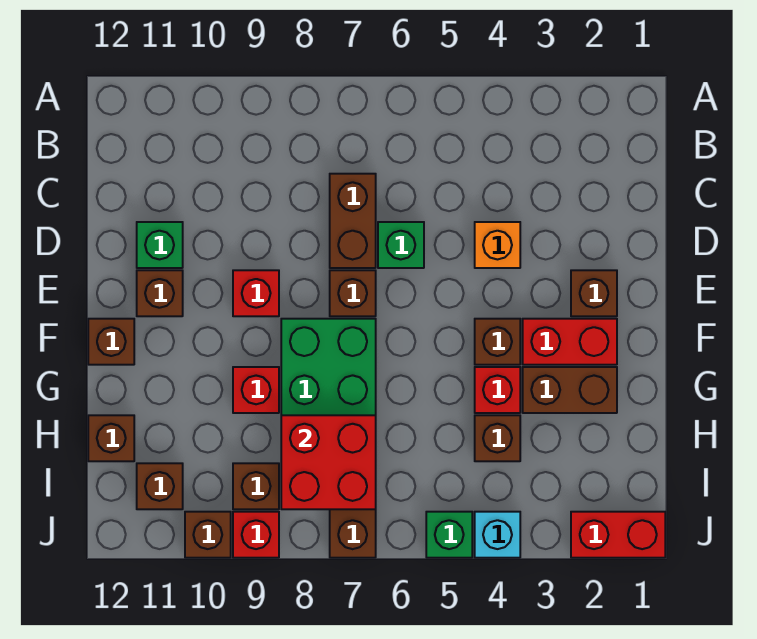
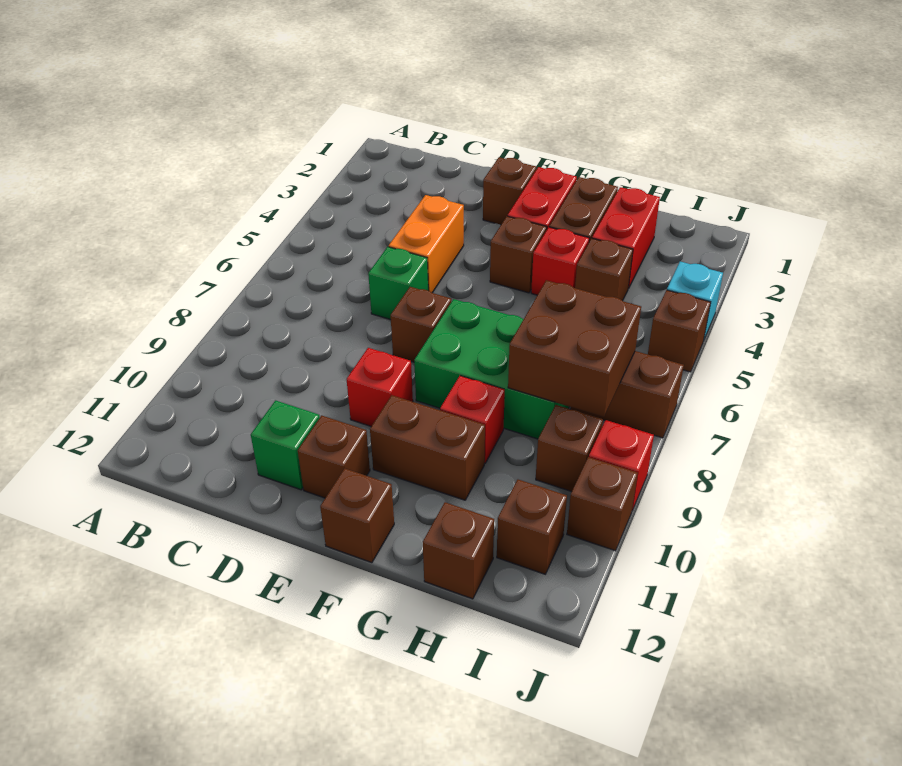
brown 1x2 brick [330,174,376,268] -> brown 1x2 brick moved to [370,395,485,500]
orange 1x1 brick [475,222,520,268] -> orange 1x2 brick [389,195,464,293]
red 2x2 brick [281,415,376,509] -> brown 2x2 brick [508,280,641,417]
red 1x2 brick [571,512,665,558] -> red 1x2 brick moved to [592,187,660,288]
green 1x1 brick [426,512,472,558] -> brown 1x1 brick [648,290,711,372]

